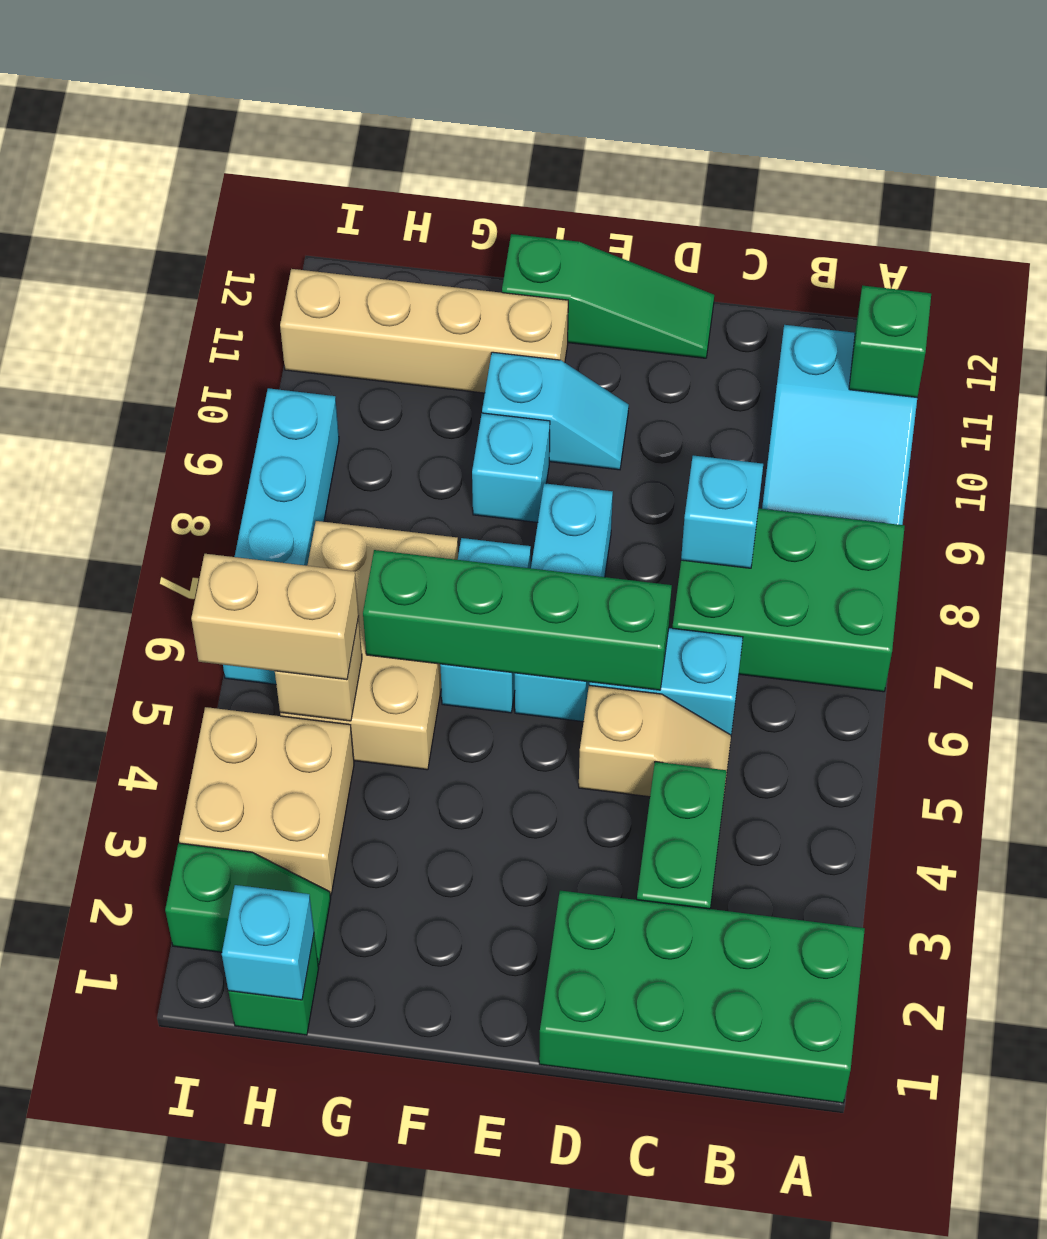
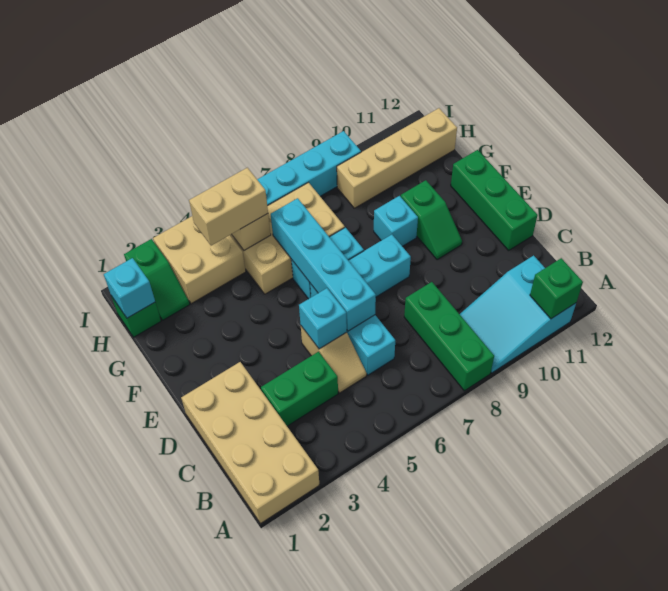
green 2x4 brick [539,890,865,1103] -> tan 2x4 brick [181,362,319,524]
green 2x3 brick [672,508,905,692] -> green 1x3 brick [404,282,494,391]
cyan 1x1 brick [681,455,763,568] -> cyan 1x1 brick moved to [299,288,347,349]
green 1x4 brick [363,550,672,690] -> cyan 1x4 brick [271,198,376,331]
green 1x3 slope [502,234,714,358] -> green 1x3 brick [451,150,538,250]
cyan 1x2 slope [482,352,629,470] -> green 1x2 slope [401,180,462,260]
tan 1x4 brick [280,269,568,393] -> tan 1x4 brick turned to [337,108,457,208]
tan 1x2 brick [191,554,359,680] -> tan 1x2 brick turned to [189,168,268,246]

